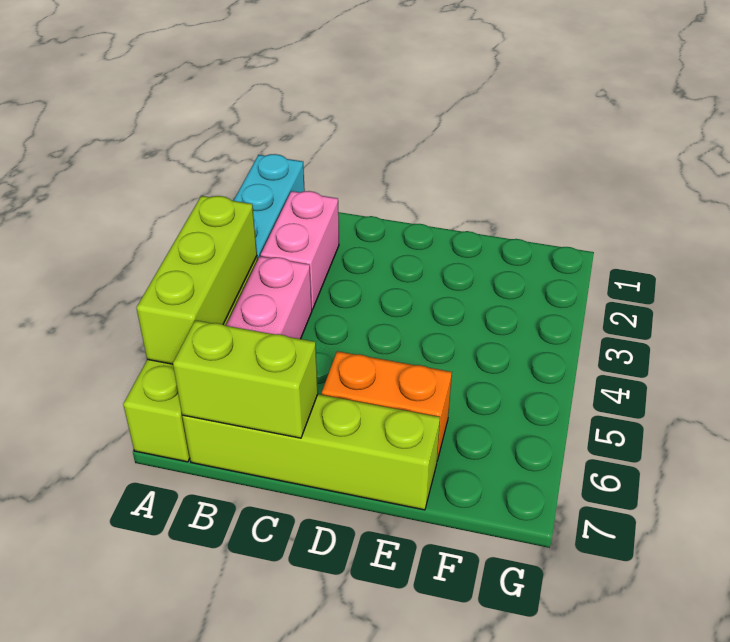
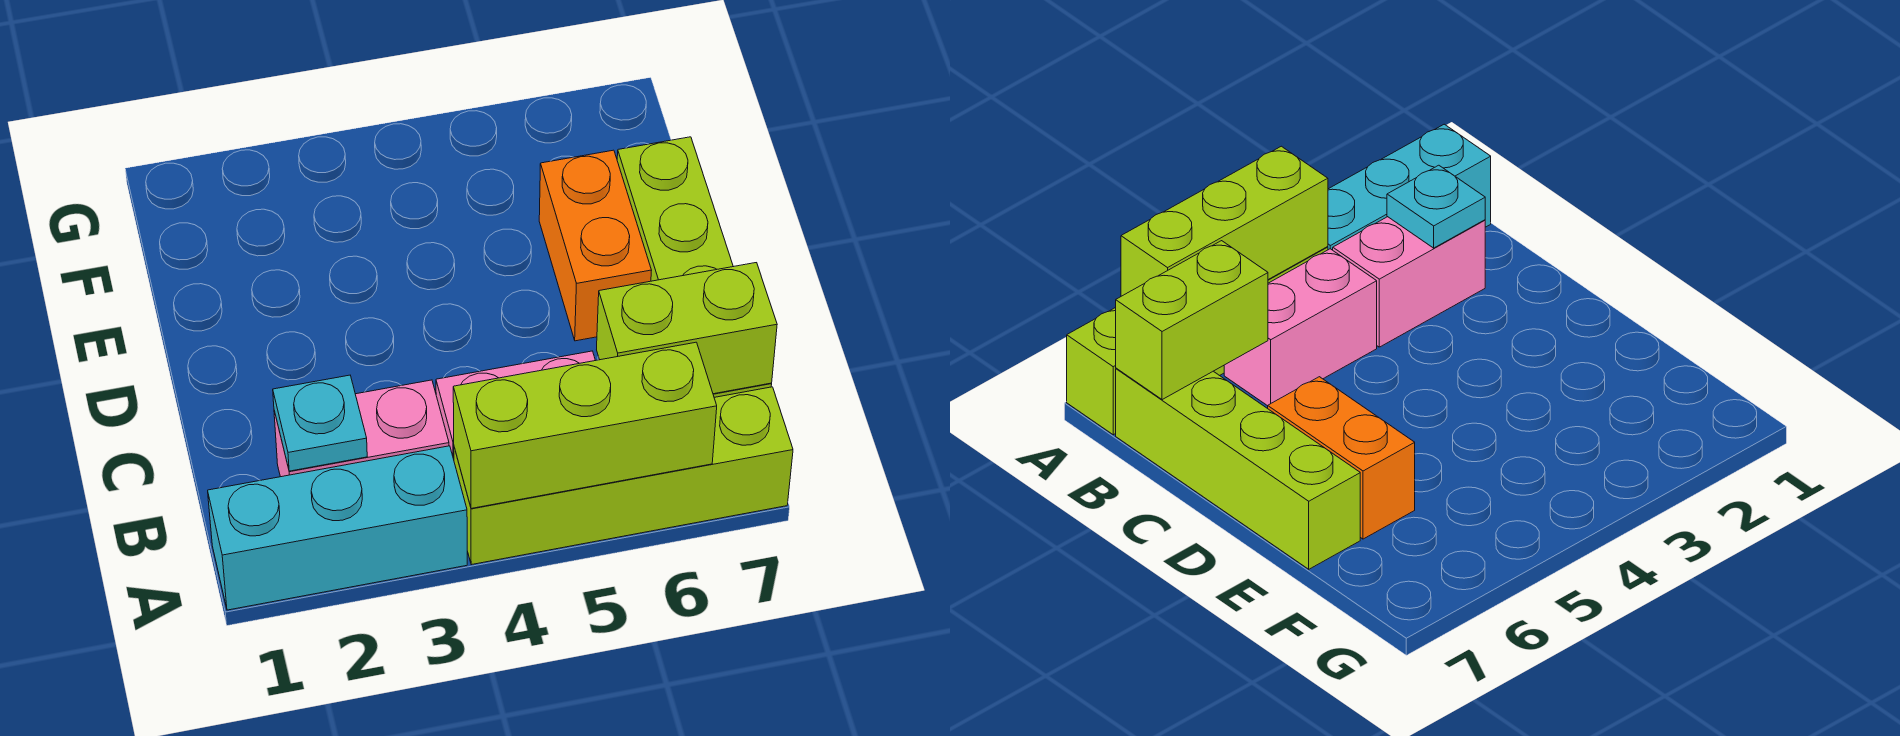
none -> cyan 1x1 plate [273,375,367,471]
lime 1x2 brick [173,320,318,438] -> lime 1x2 brick turned to [597,263,777,394]

